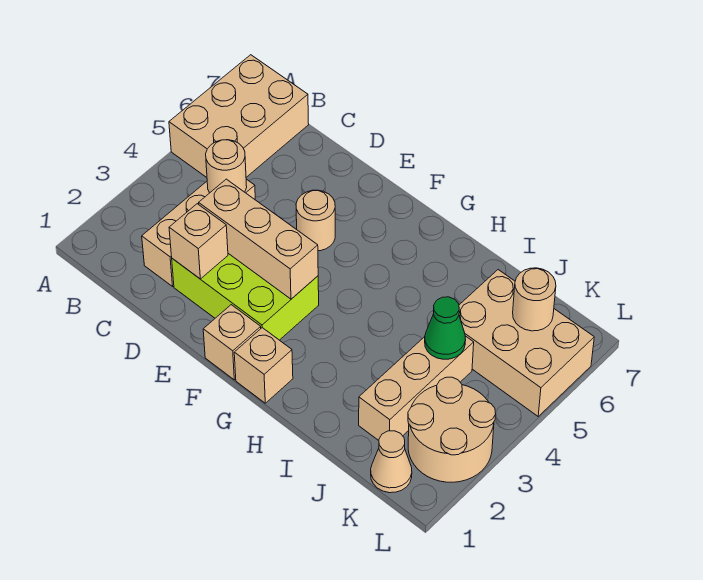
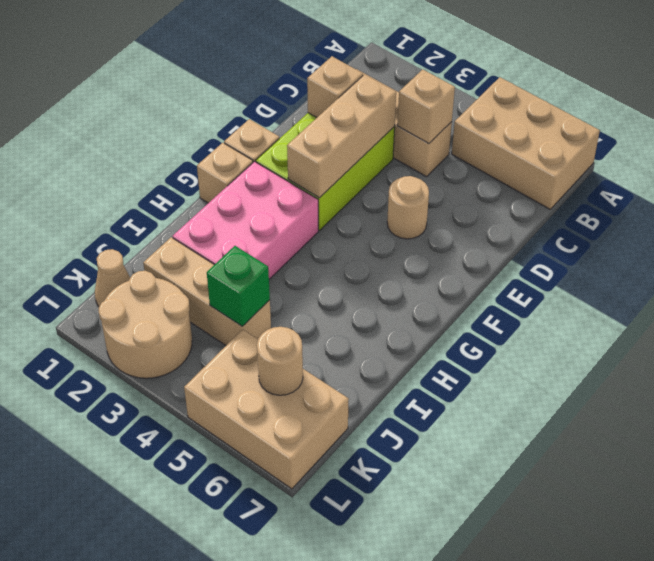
tan 1x1 round brick [206,140,247,193] -> tan 1x1 brick [397,69,455,144]
none -> pink 2x3 brick [173,161,318,279]
green 1x1 cone [425,297,466,359] -> green 1x1 brick [207,246,270,326]
tan 2x3 brick [459,270,594,416] -> tan 2x3 brick turned to [184,330,349,489]

